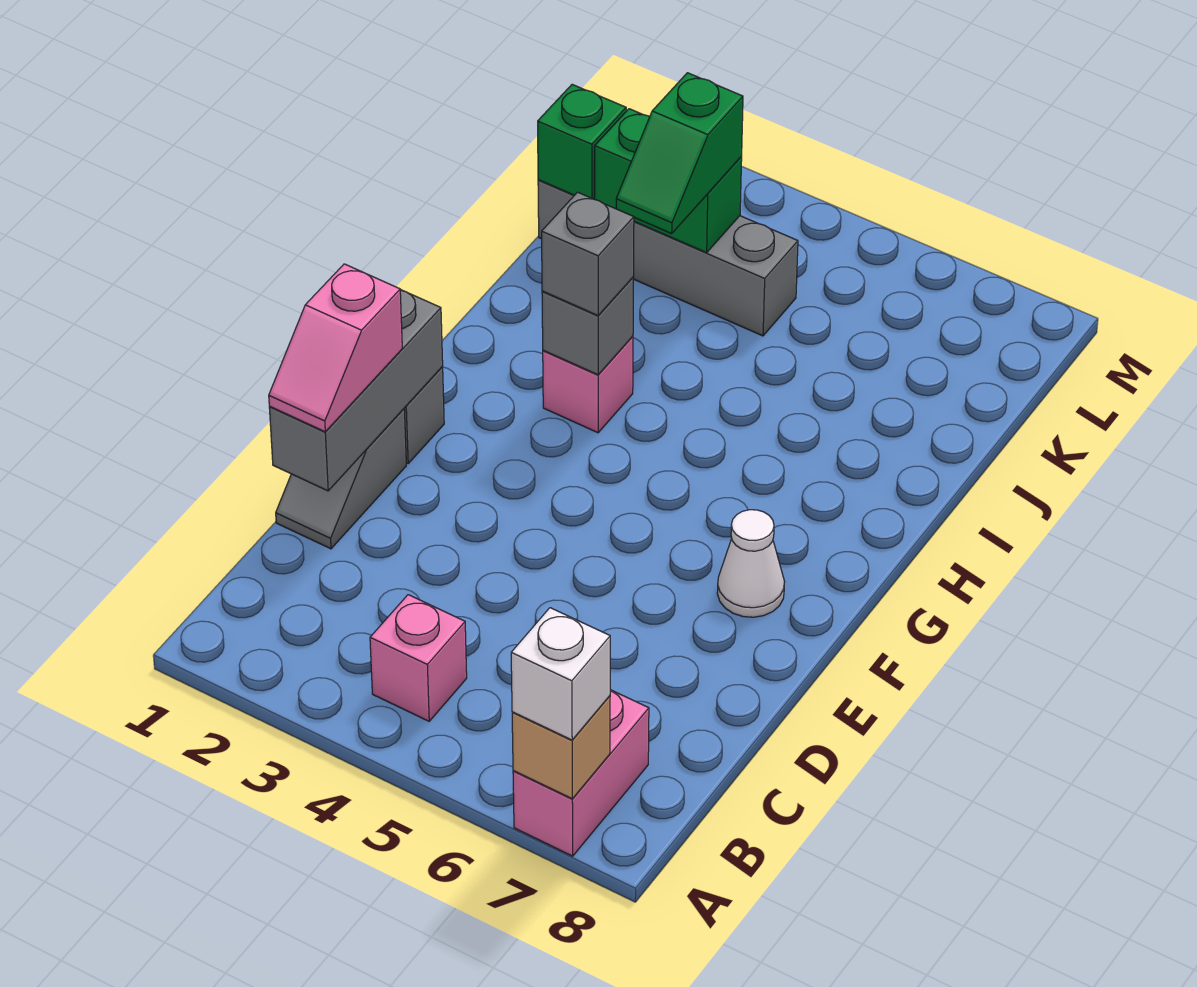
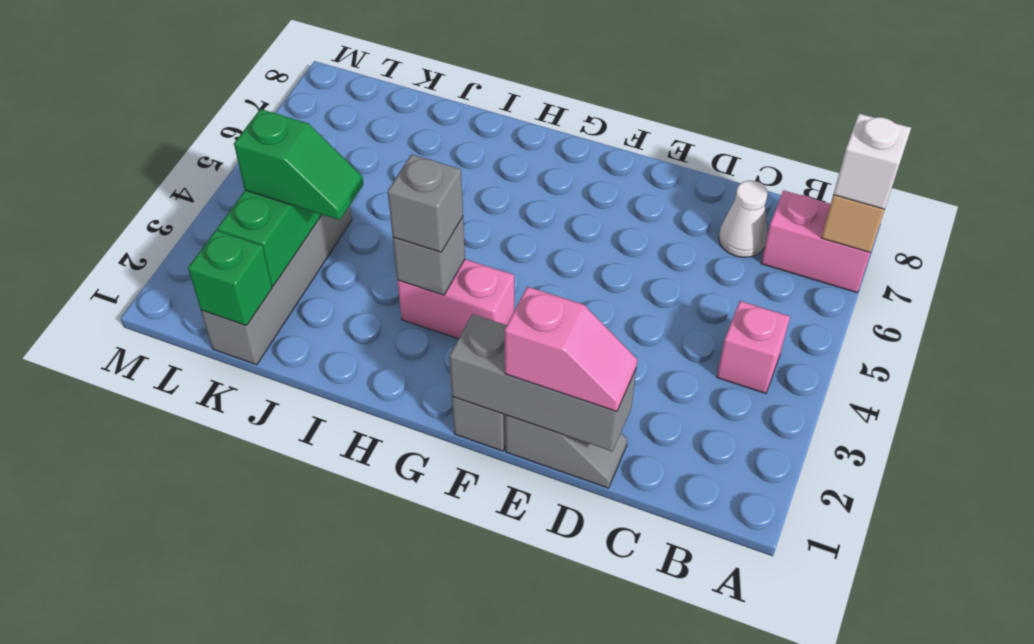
white 1x1 cone [717,510,785,617] -> white 1x1 cone moved to [719,181,768,257]
pink 1x1 brick [543,336,633,433] -> pink 1x2 brick [397,259,514,339]

